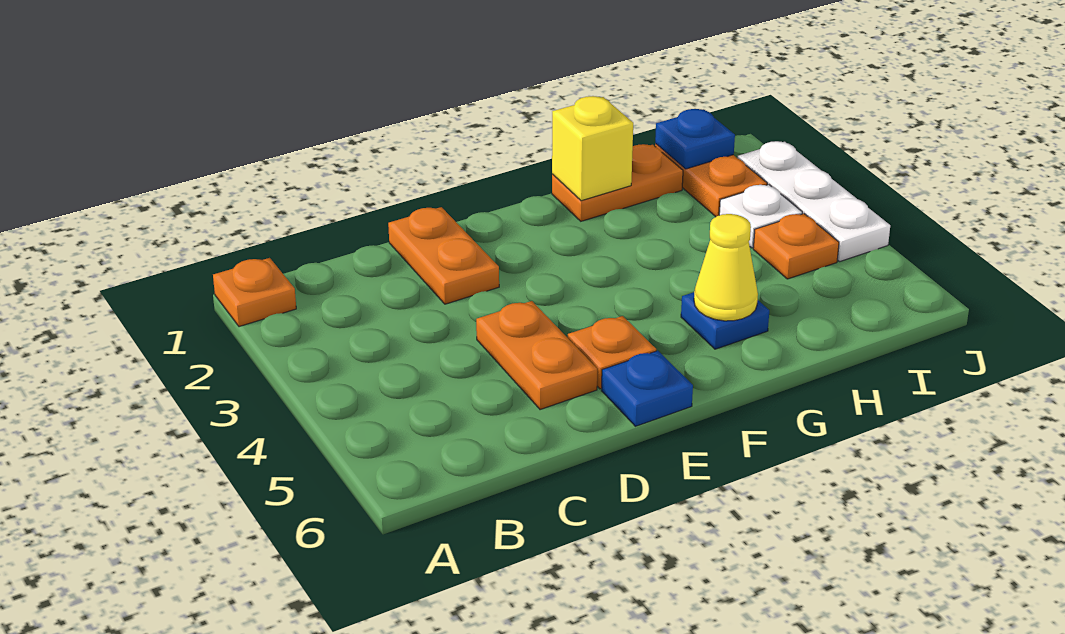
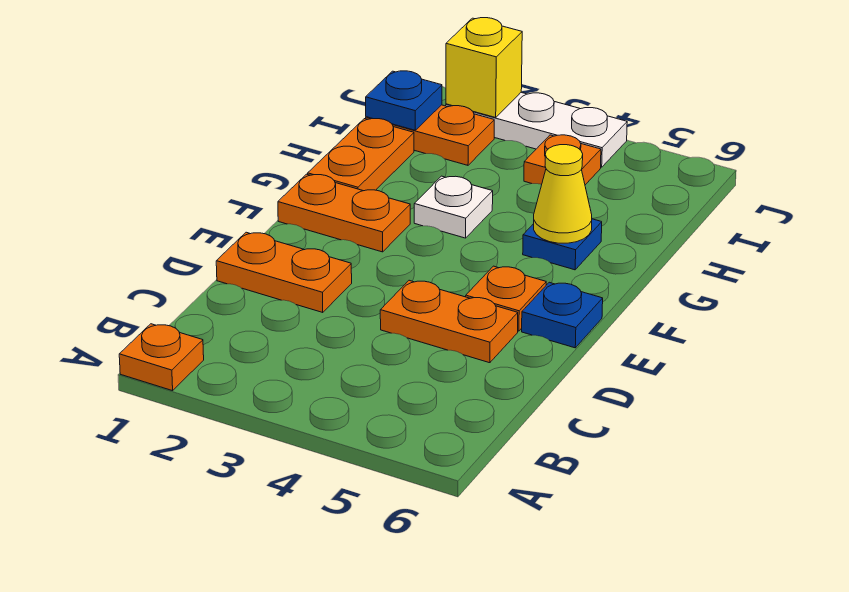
none -> orange 1x2 plate [278,174,410,252]
yellow 1x1 brick [552,96,633,201] -> yellow 1x1 brick moved to [446,18,522,118]
white 1x1 plate [719,185,802,248] -> white 1x1 plate moved to [414,176,493,238]

